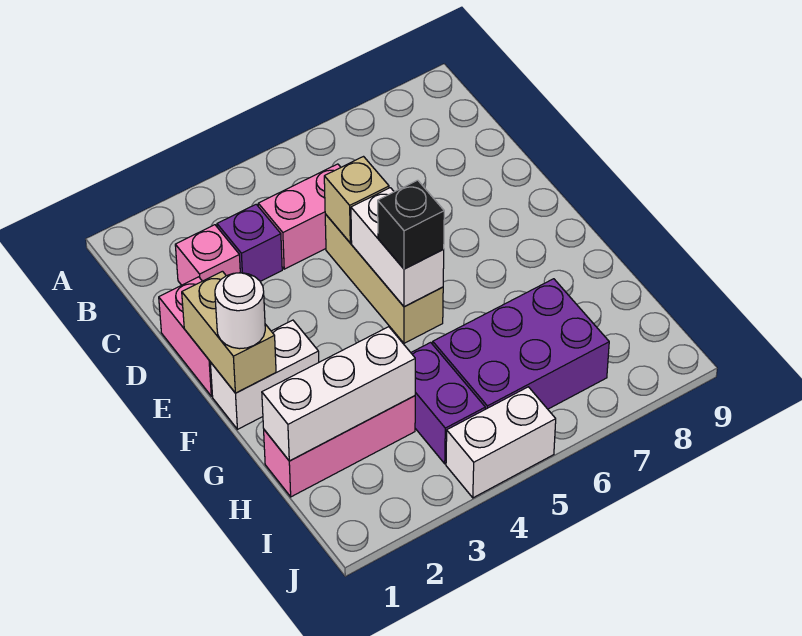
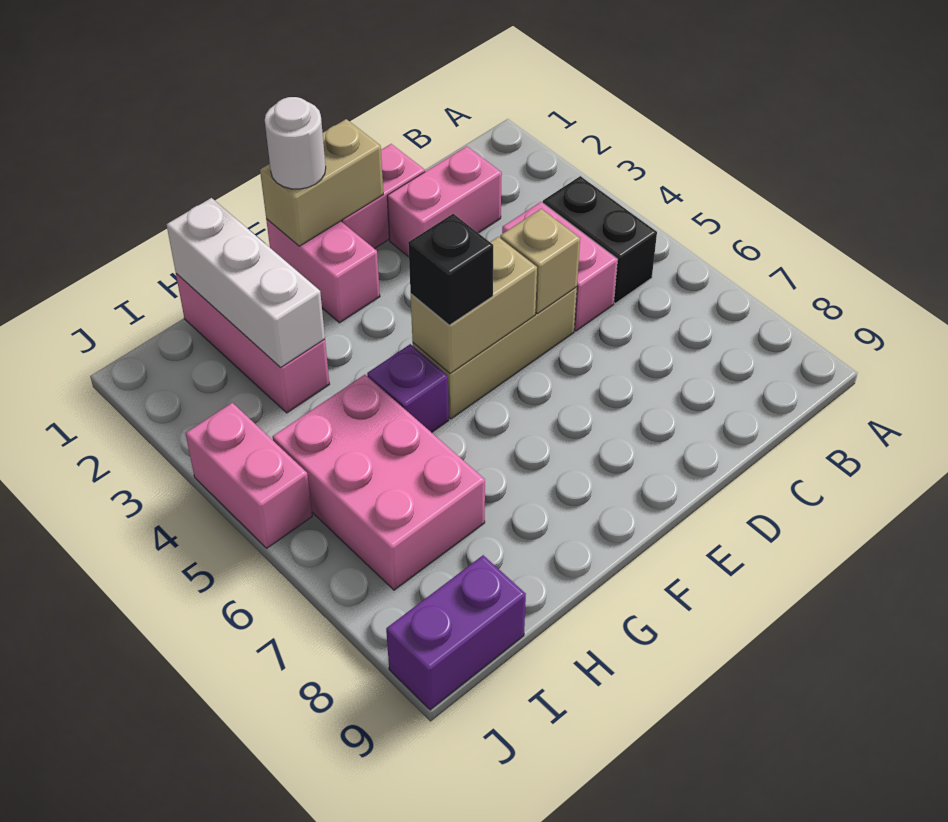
none -> black 1x2 brick [543,176,657,303]
pink 1x1 brick [175,225,240,285] -> pink 1x2 brick [387,146,502,257]
purple 1x1 brick [217,204,282,281] -> purple 1x1 brick moved to [367,344,449,433]
white 1x2 brick [351,188,444,307] -> tan 1x2 brick [411,237,537,374]
white 1x2 brick [210,320,319,429] -> pink 1x2 brick [266,219,380,323]
purple 1x2 brick [411,342,485,464] -> purple 1x2 brick moved to [386,555,526,710]
purple 2x3 brick [433,279,609,409] -> pink 2x3 brick [273,375,485,590]
white 1x2 brick [446,387,556,498] -> pink 1x2 brick [186,403,312,548]

